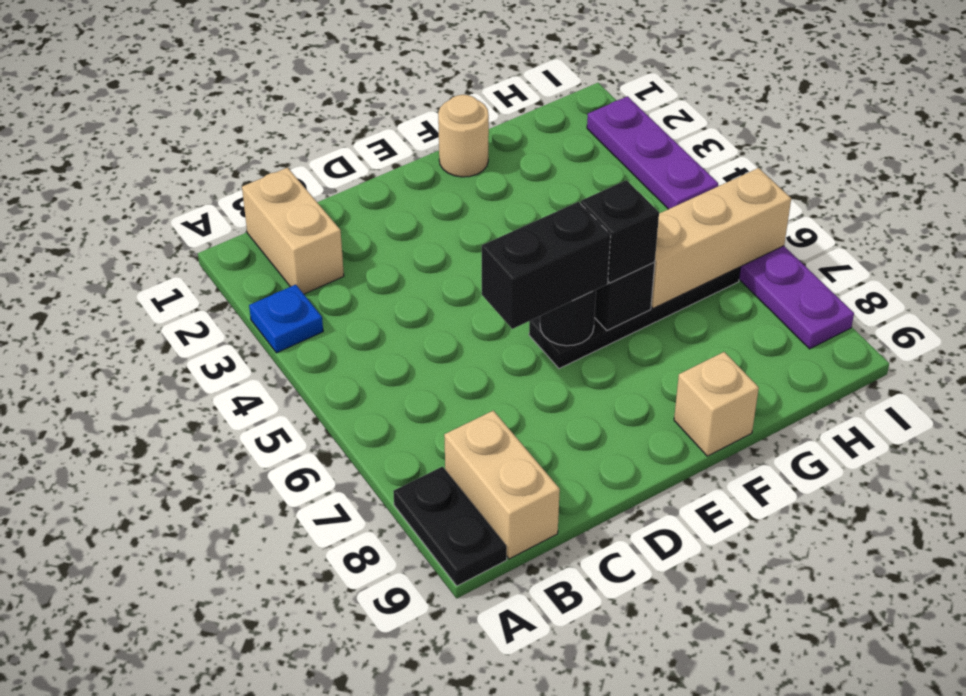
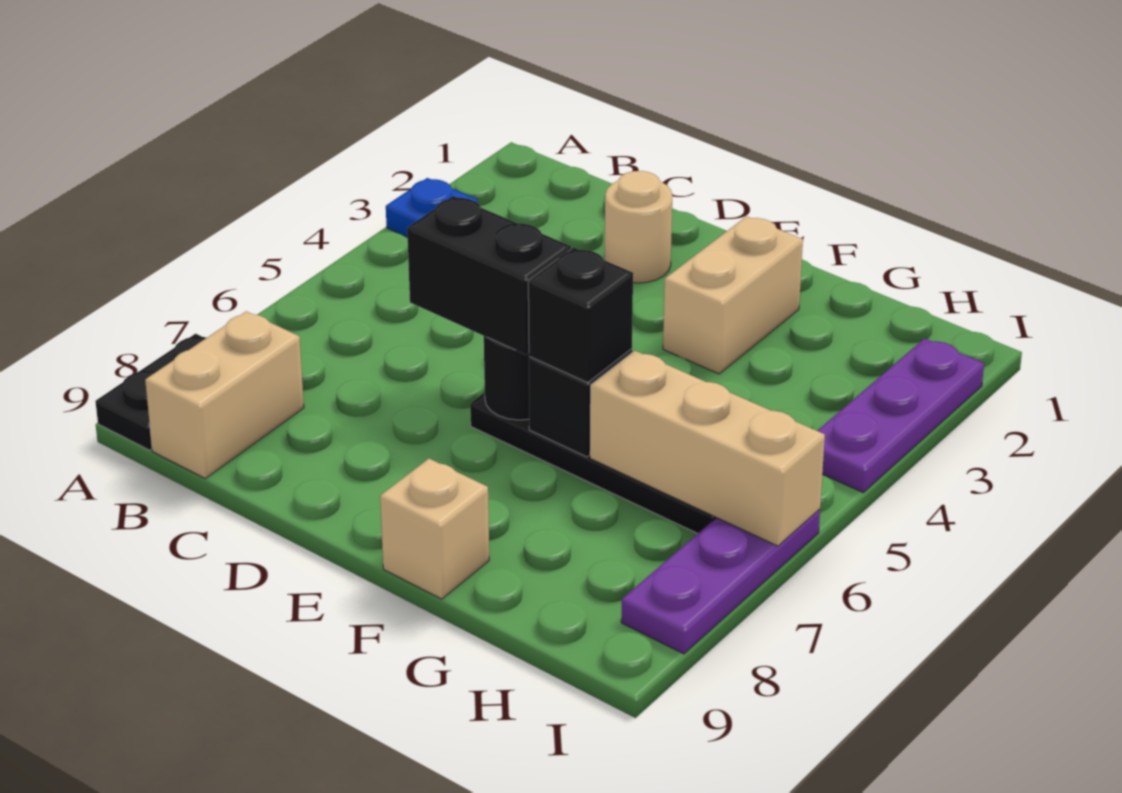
tan 1x2 brick [242,168,344,294] -> tan 1x2 brick moved to [663,216,803,374]
tan 1x1 round brick [438,95,489,177] -> tan 1x1 round brick moved to [605,171,672,283]

